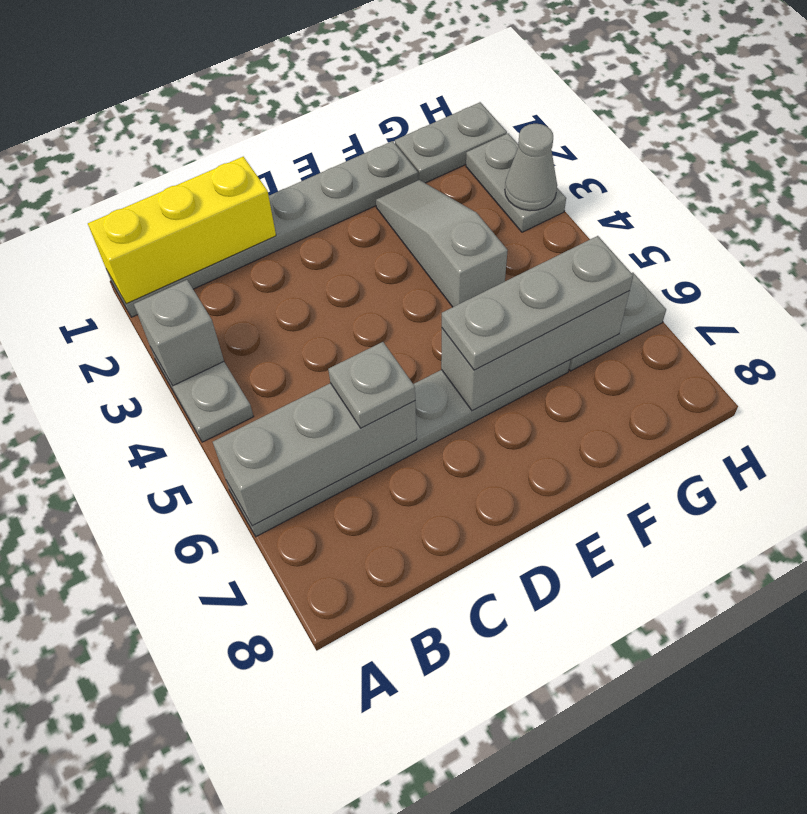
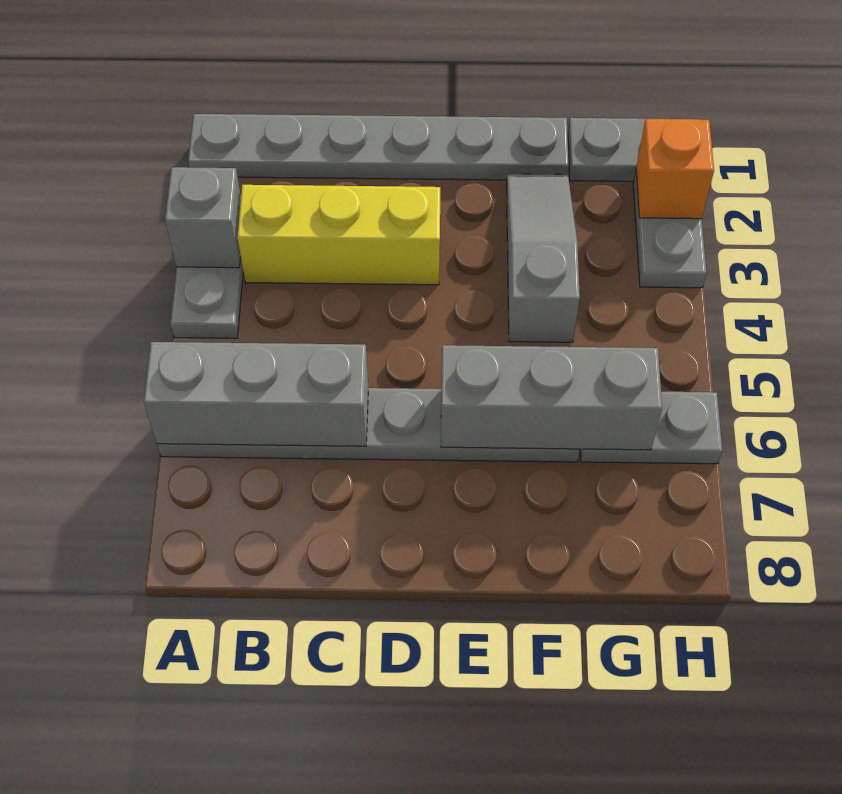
yellow 1x3 brick [88,157,276,304] -> yellow 1x3 brick moved to [237,185,440,285]
grey 1x1 plate [328,342,415,428] -> none
grey 1x3 plate [442,236,633,370] -> none
none -> orange 1x1 brick [636,119,714,219]
grey 1x1 cone [505,124,557,211] -> none

